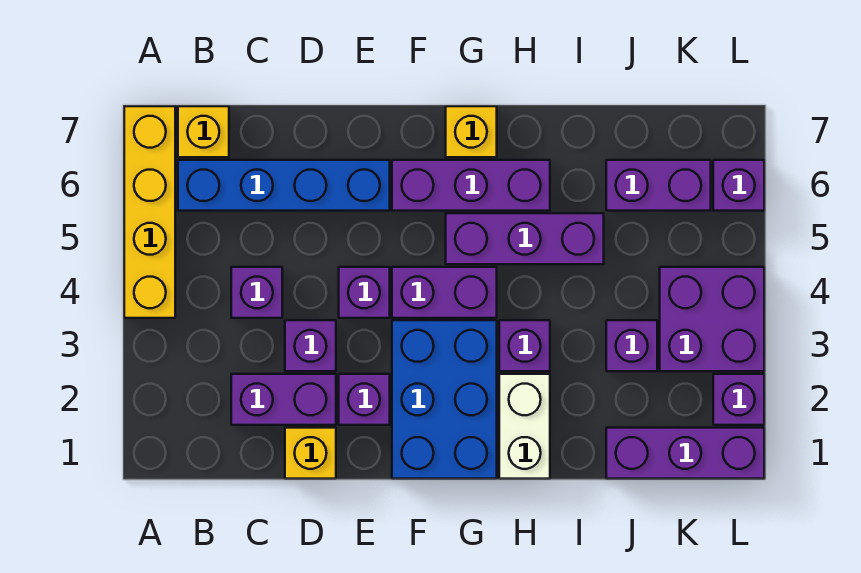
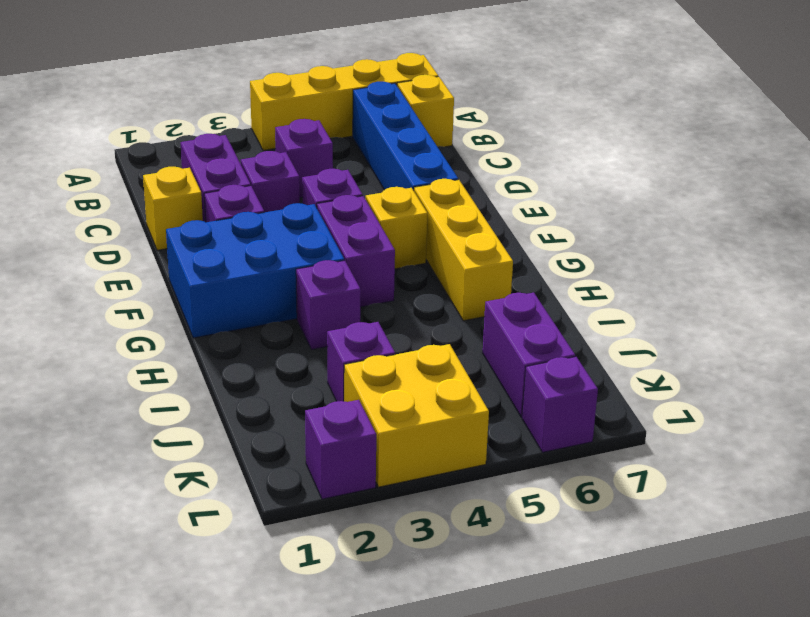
purple 1x3 brick [392,160,550,211] -> yellow 1x3 brick [414,179,513,321]
purple 1x3 brick [446,213,604,264] -> none
yellow 1x1 brick [446,106,497,157] -> yellow 1x1 brick moved to [366,187,427,269]
white 1x2 brick [499,374,550,479] -> none
purple 1x3 brick [606,428,764,479] -> none
purple 2x2 brick [660,267,764,371] -> yellow 2x2 brick [344,344,489,487]

